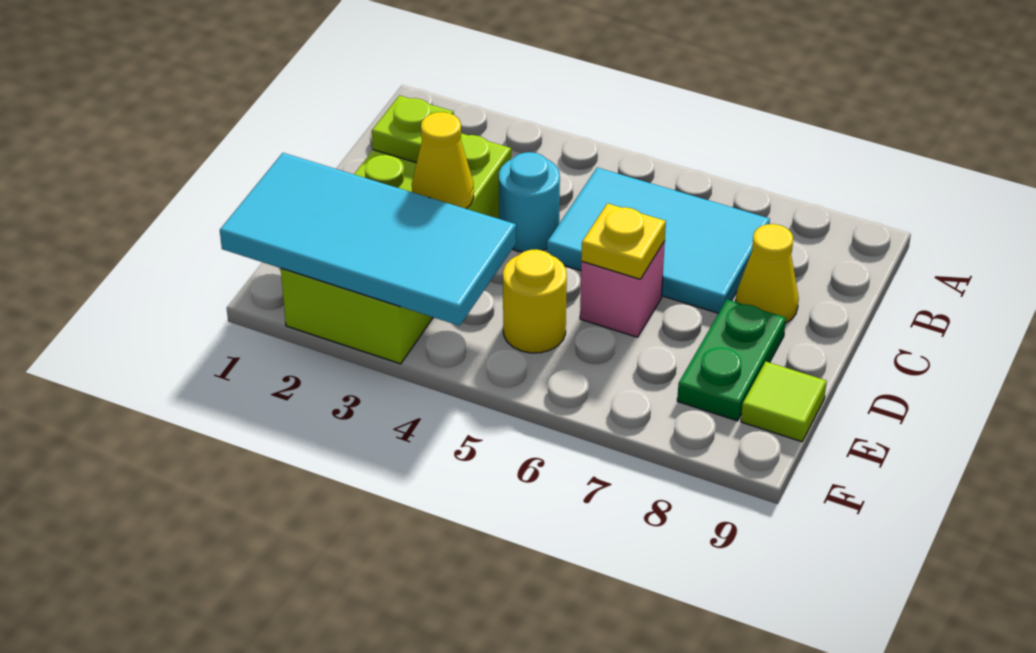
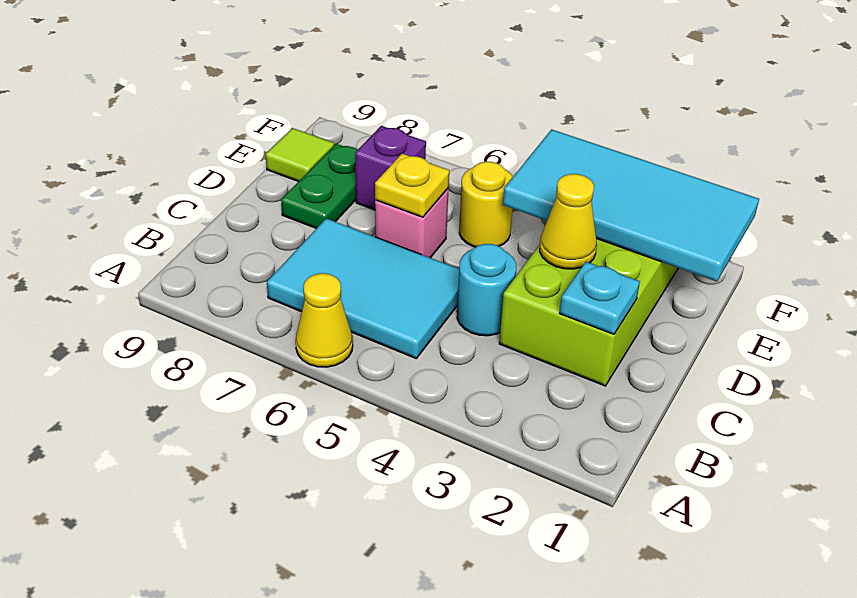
lime 1x1 plate [372,95,454,163] -> cyan 1x1 plate [559,262,640,334]
yellow 1x1 cone [736,224,799,323] -> yellow 1x1 cone moved to [296,273,353,367]
none -> purple 1x1 brick [355,126,426,210]

